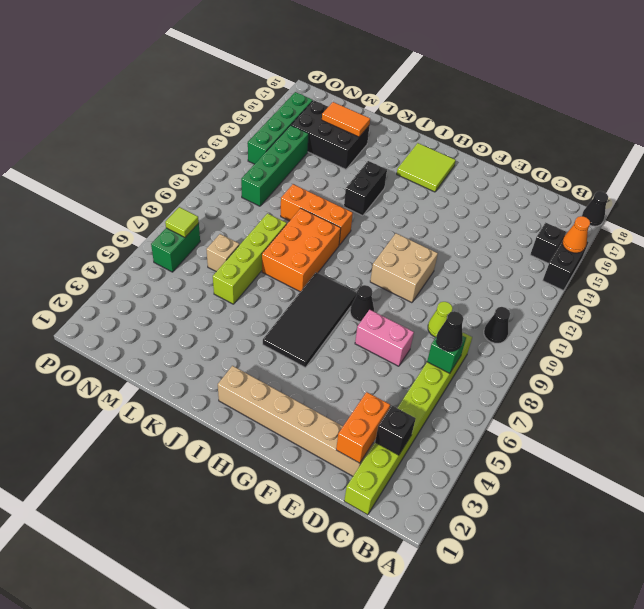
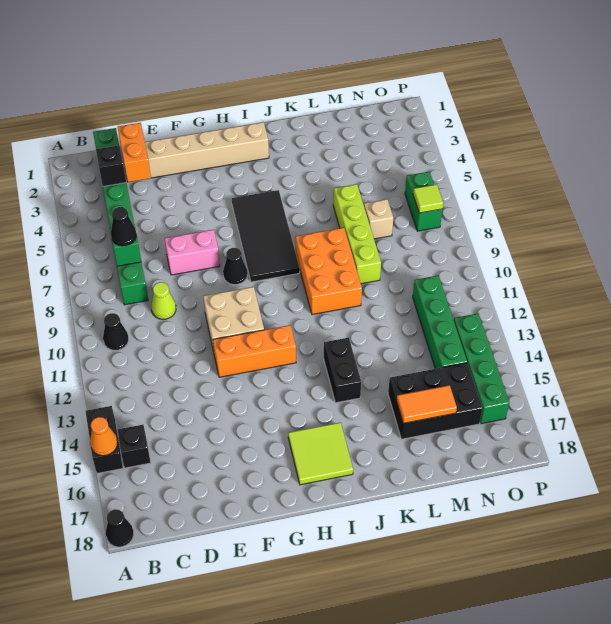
lime 1x8 brick [344,332,472,515] -> green 1x8 brick [93,128,148,305]
orange 1x3 brick [281,184,353,245] -> orange 1x3 brick moved to [213,325,296,377]

